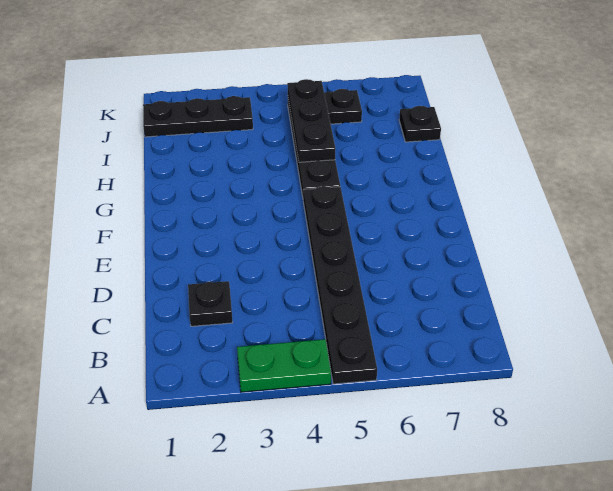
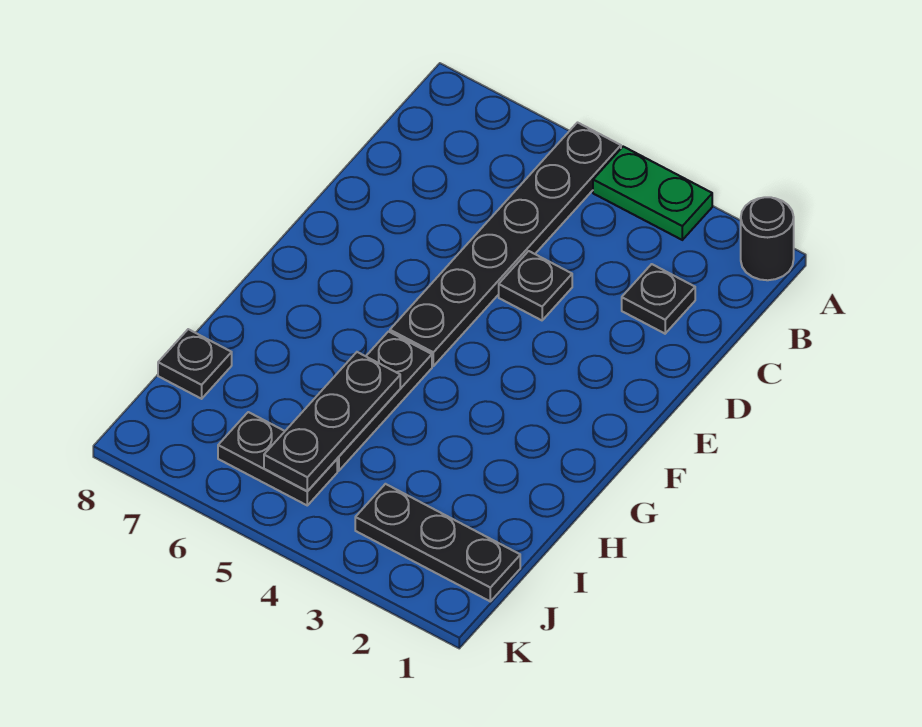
none -> black 1x1 round brick [741,197,794,280]
none -> black 1x1 plate [499,251,572,320]

